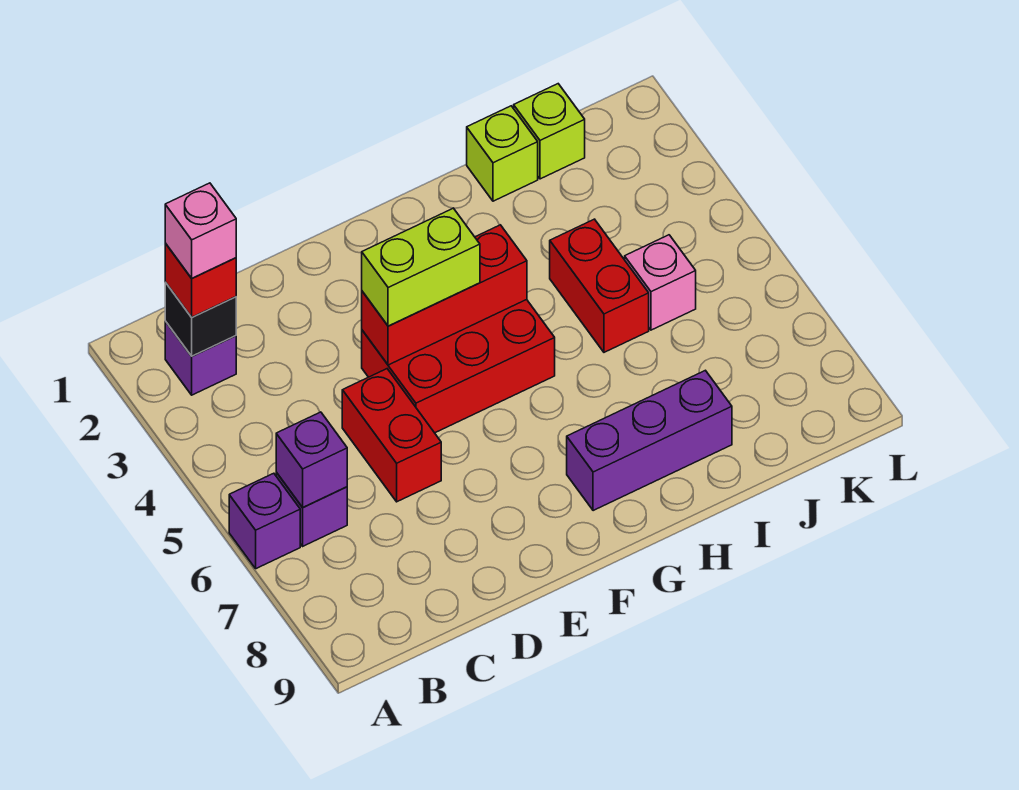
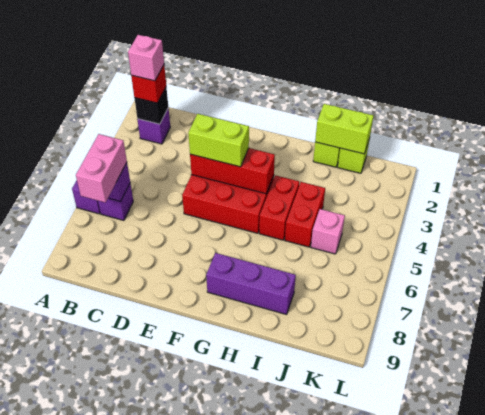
none -> pink 1x2 brick [76,134,127,203]
red 1x2 brick [342,369,441,502] -> red 1x2 brick moved to [259,175,299,240]
none -> lime 1x2 brick [315,104,373,154]

